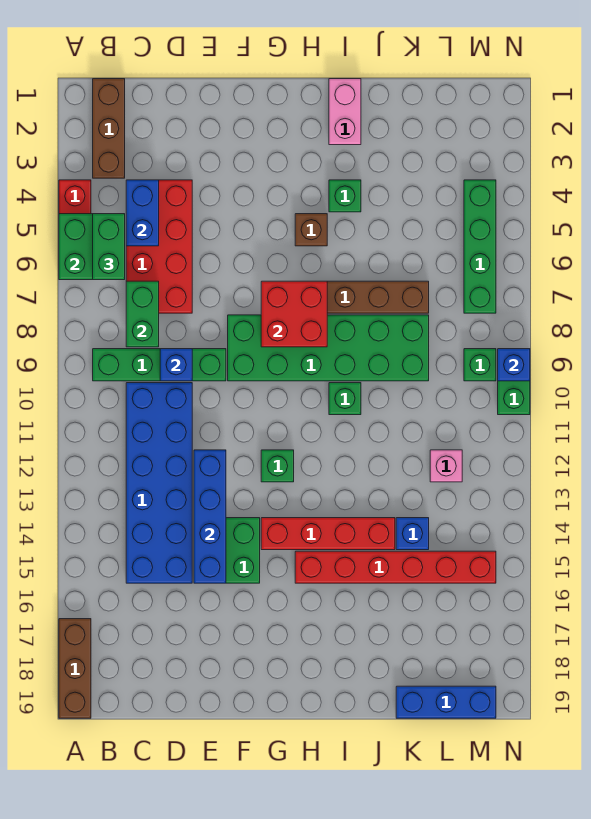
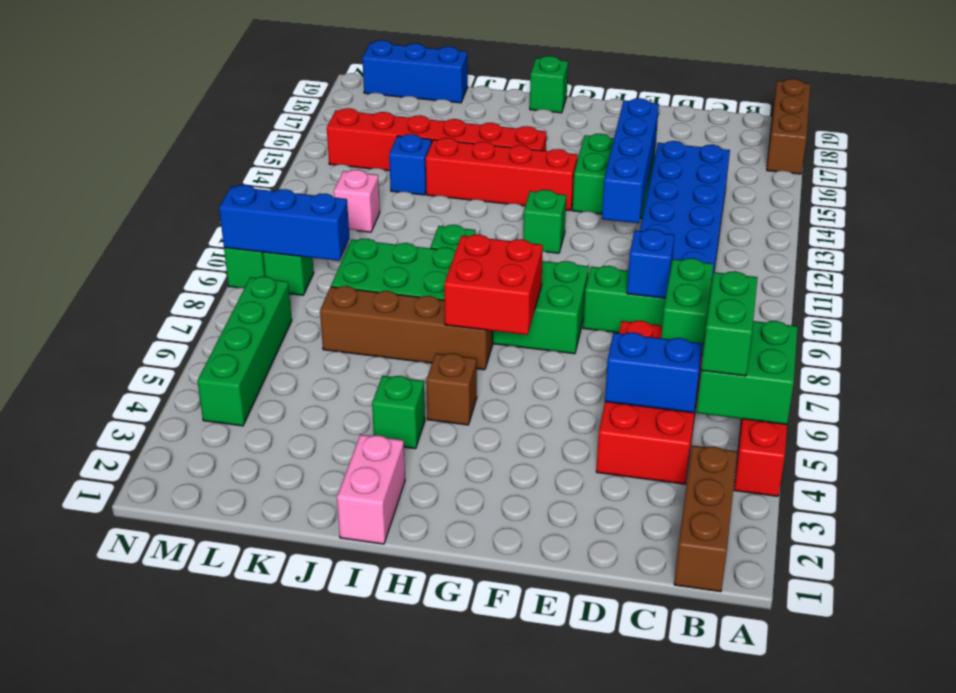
blue 1x2 brick [126,180,159,246] -> blue 1x2 brick turned to [605,333,702,413]
none -> green 1x1 brick [530,56,568,113]
blue 1x1 brick [498,349,530,381] -> blue 1x3 brick [219,185,349,261]

